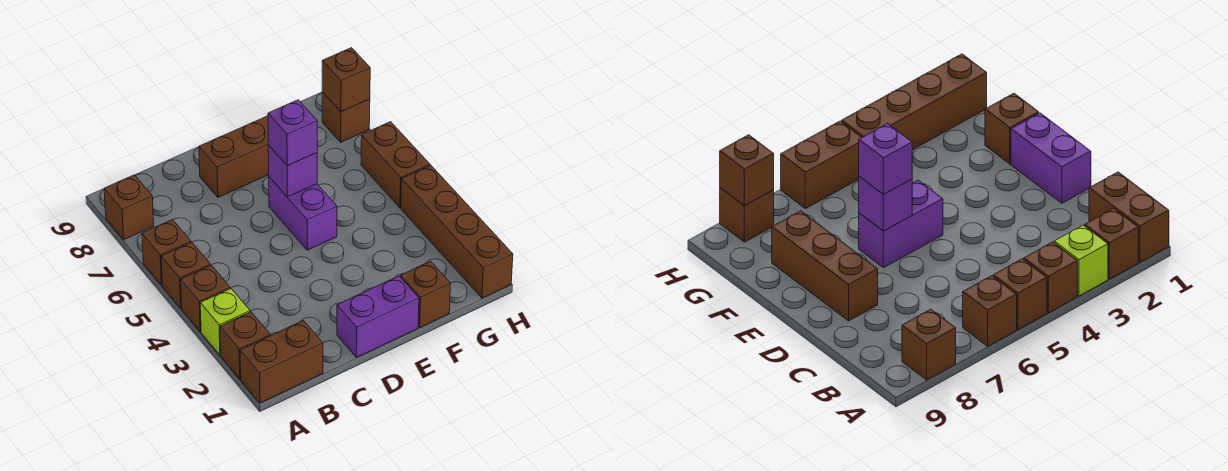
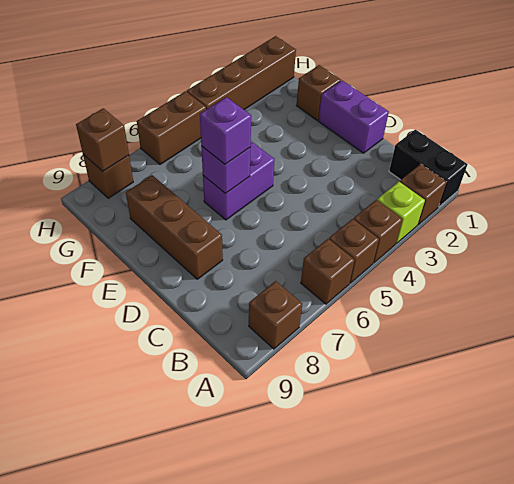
brown 1x2 brick [240,321,323,403] -> black 1x2 brick [389,130,467,207]

